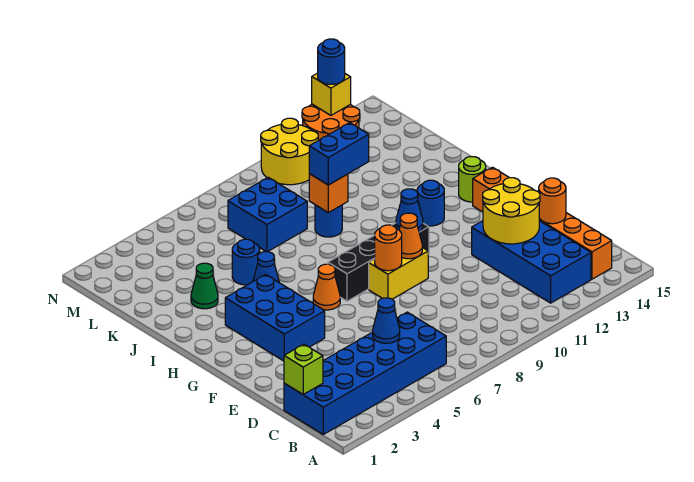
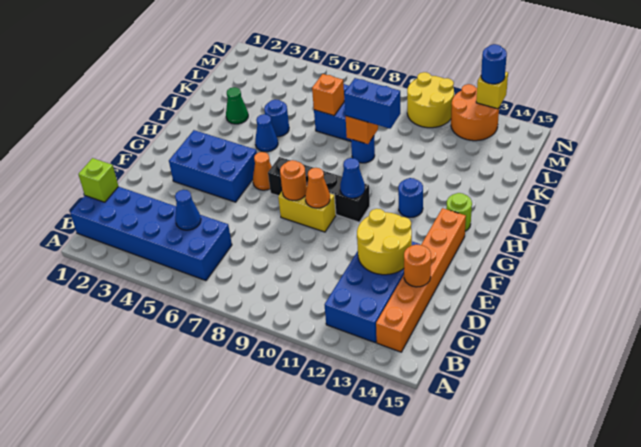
blue 2x3 brick [225,274,325,361] -> blue 2x3 brick turned to [169,130,257,202]
none -> orange 1x1 brick [312,74,344,116]

